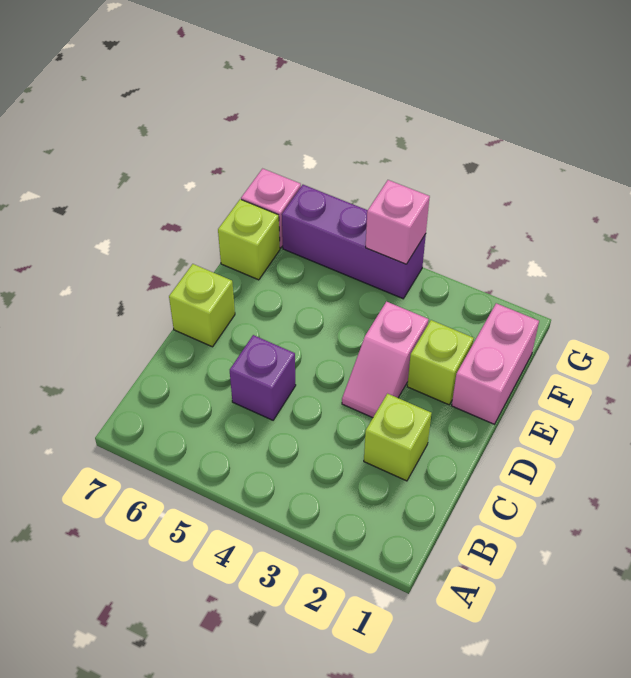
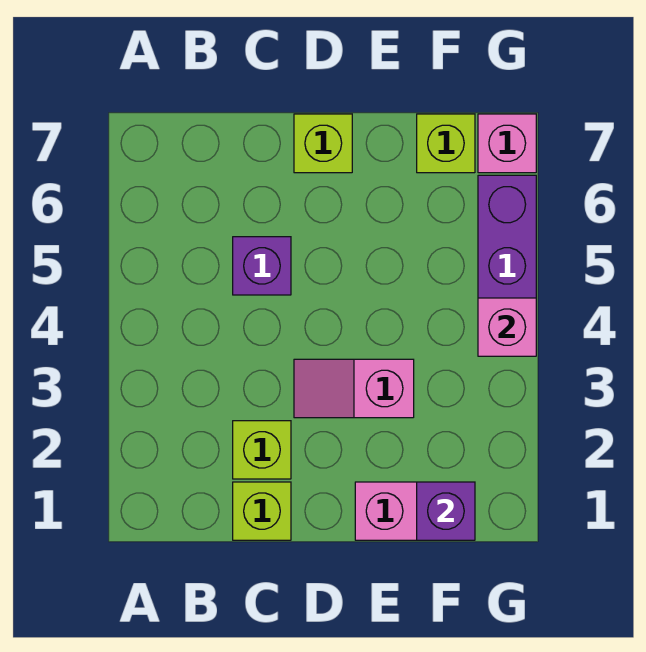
lime 1x1 brick [407,320,474,405] -> lime 1x1 brick moved to [233,482,291,540]
none -> purple 1x1 brick [417,482,475,540]

